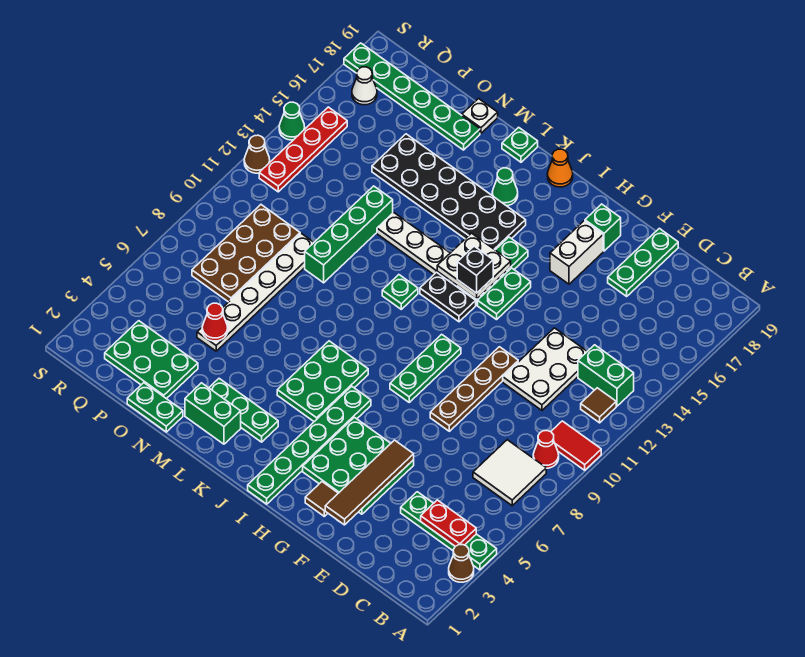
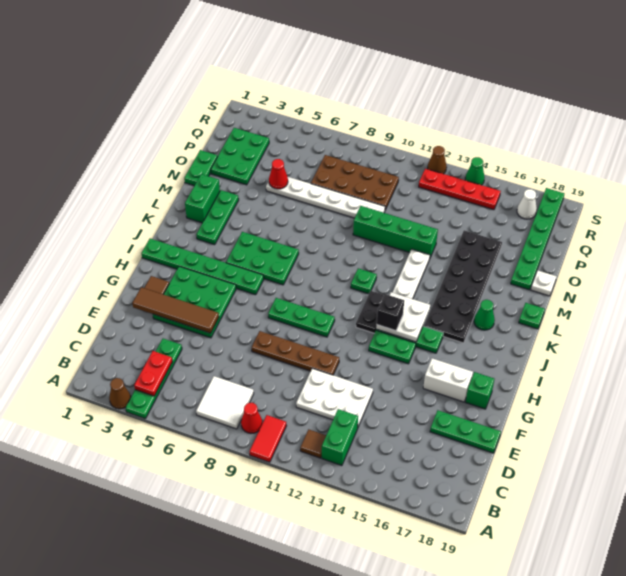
orange 1x1 cone [547,149,573,187] -> none

